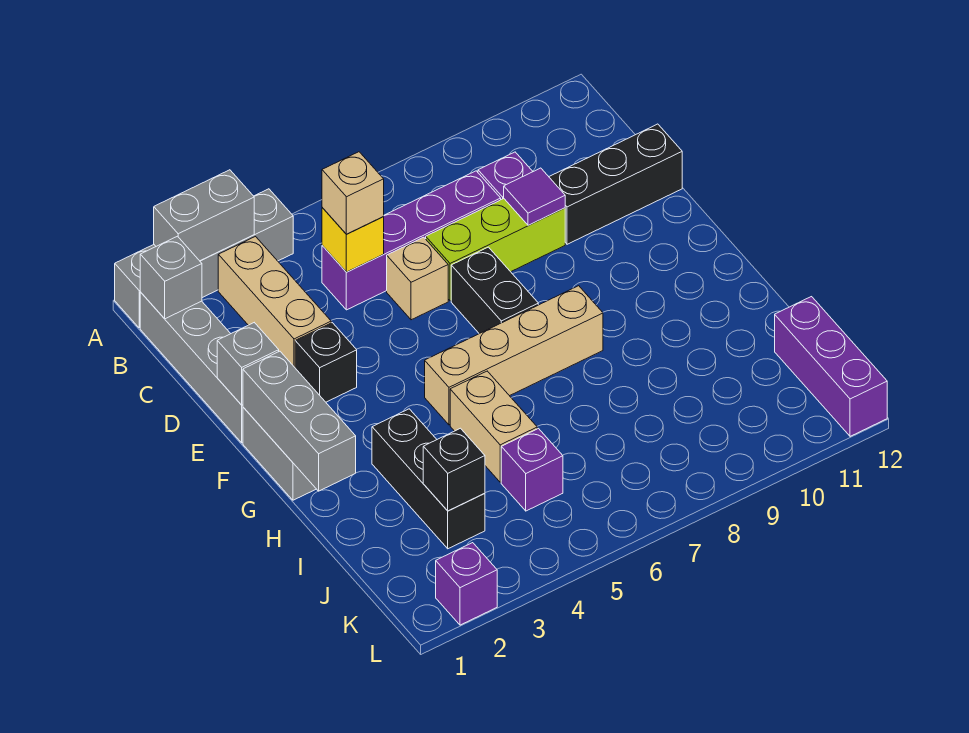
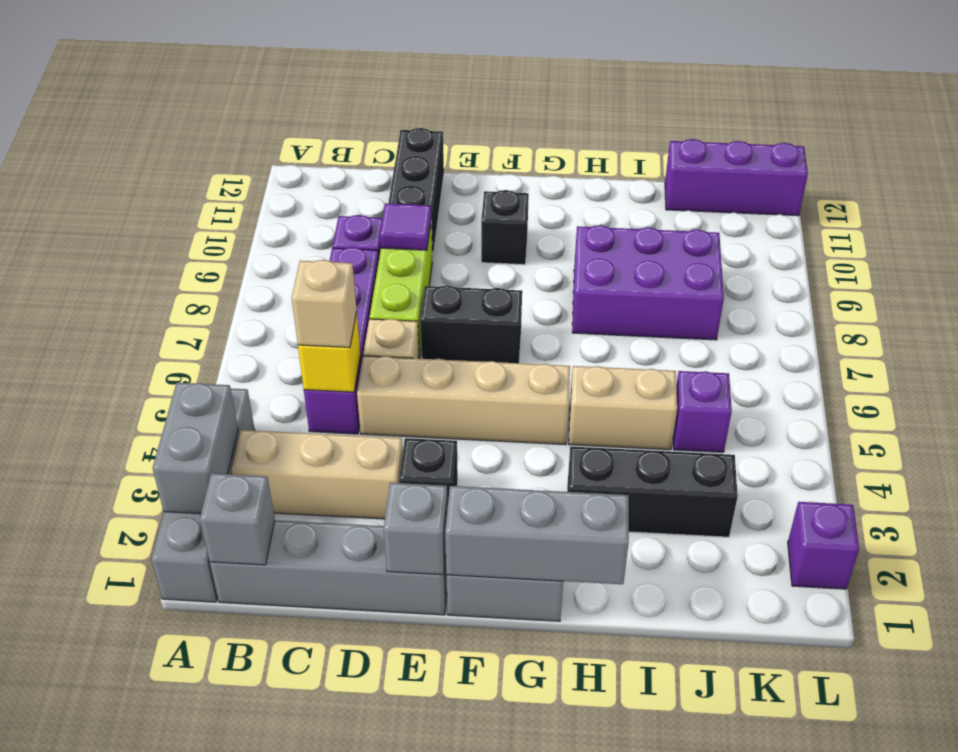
tan 1x4 brick [425,286,603,425] -> tan 1x4 brick turned to [357,356,570,445]
none -> purple 2x3 brick [572,225,724,340]
black 1x1 brick [423,428,485,511] -> black 1x1 brick moved to [481,190,529,265]

